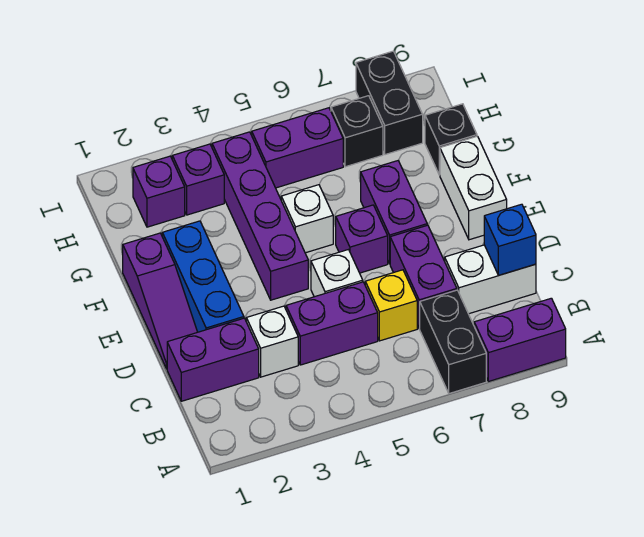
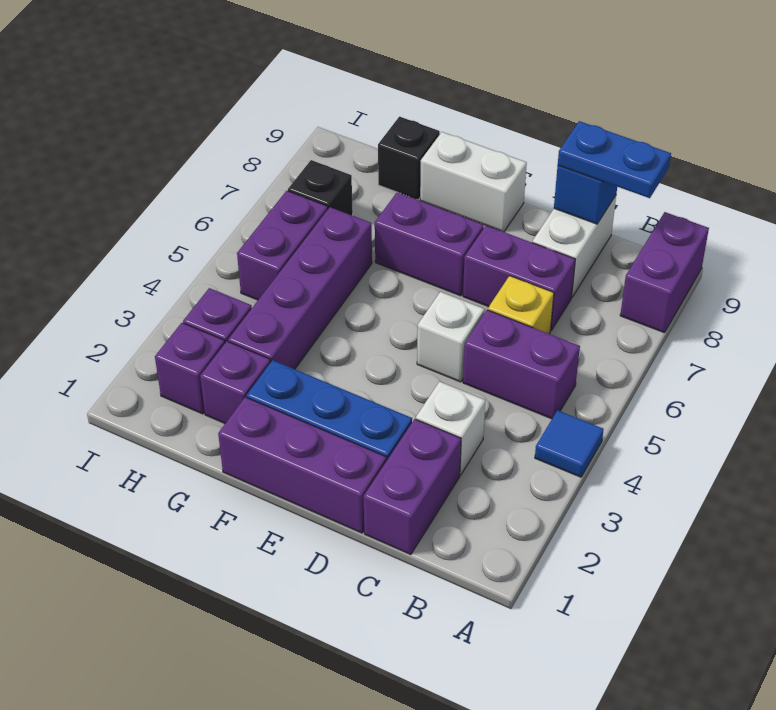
none -> blue 1x1 tile [535,410,604,477]
black 1x2 brick [420,290,486,393] -> none
none -> blue 1x2 plate [558,121,671,198]
purple 1x2 brick [286,282,378,365] -> purple 1x2 brick turned to [463,310,580,419]
purple 1x3 slope [123,233,197,369] -> purple 1x3 brick [218,397,386,533]
purple 1x4 brick [212,132,308,300] -> purple 1x4 brick turned to [228,207,372,369]
purple 1x1 brick [336,205,388,273] -> purple 1x1 brick moved to [200,341,270,423]
white 1x1 brick [281,185,333,253] -> none
black 1x2 brick [356,51,423,155] -> none

